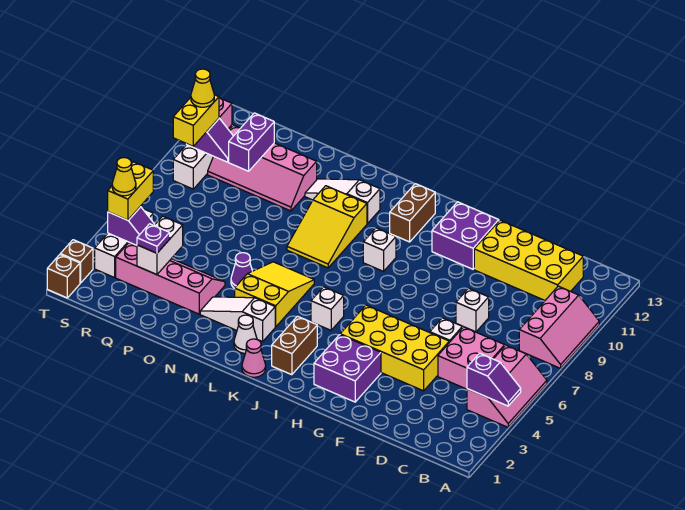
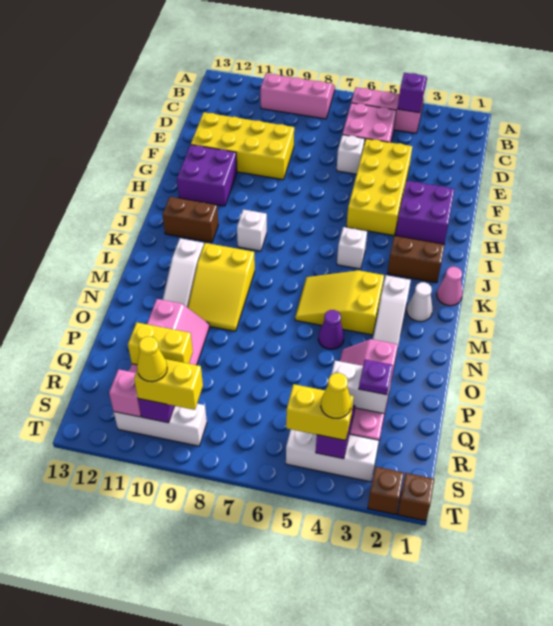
yellow 2x4 brick [474,220,583,300] -> yellow 2x4 brick turned to [191,112,294,180]
white 1x1 brick [456,288,489,332] -> none
yellow 2x3 slope [287,186,367,268] -> yellow 2x3 slope turned to [187,243,255,331]
purple 1x2 brick [229,113,274,171] -> yellow 1x2 brick [128,322,193,365]

